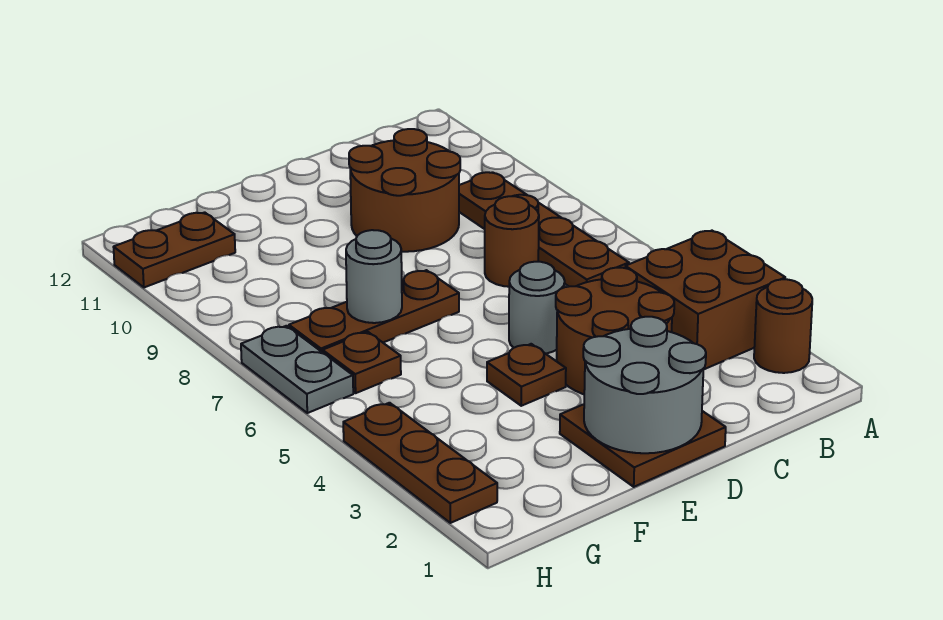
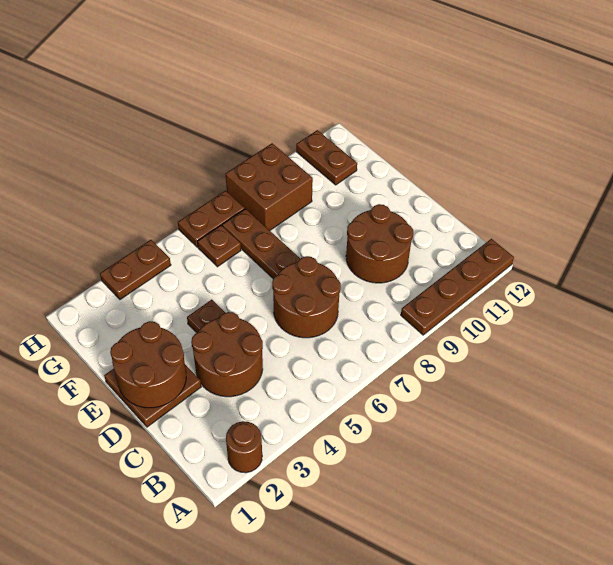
brown 2x2 brick [625,231,785,370] -> brown 2x2 brick moved to [226,143,313,230]
brown 1x4 plate [459,172,629,286] -> brown 1x4 plate moved to [401,239,514,335]
brown 1x1 round brick [485,196,539,287] -> brown 2x2 round brick [272,256,341,338]
grey 2x2 round brick [583,317,706,453] -> brown 2x2 round brick [110,321,186,408]
grey 1x1 round brick [509,262,565,354] -> none
grey 1x1 round brick [346,230,402,323] -> none
brown 1x3 plate [343,403,497,523] -> brown 1x2 plate [100,240,171,299]
grey 1x2 plate [241,326,353,413] -> brown 1x2 plate [178,191,245,247]

